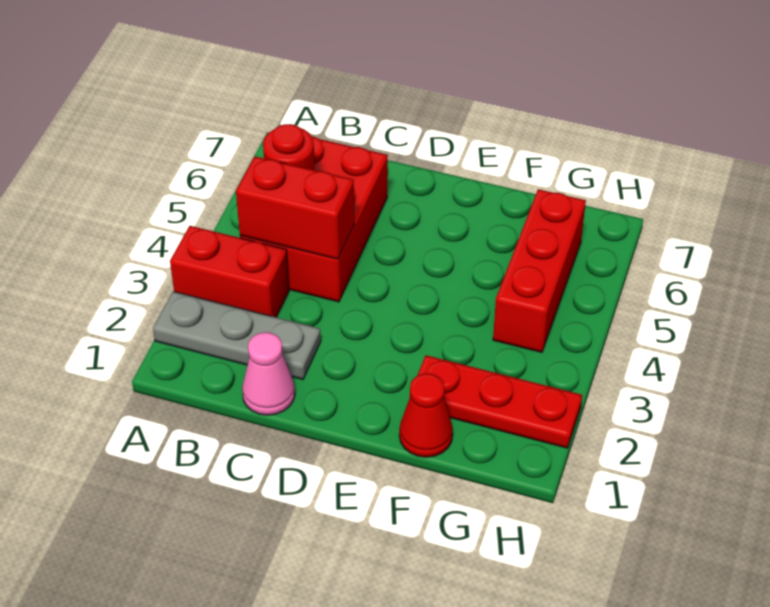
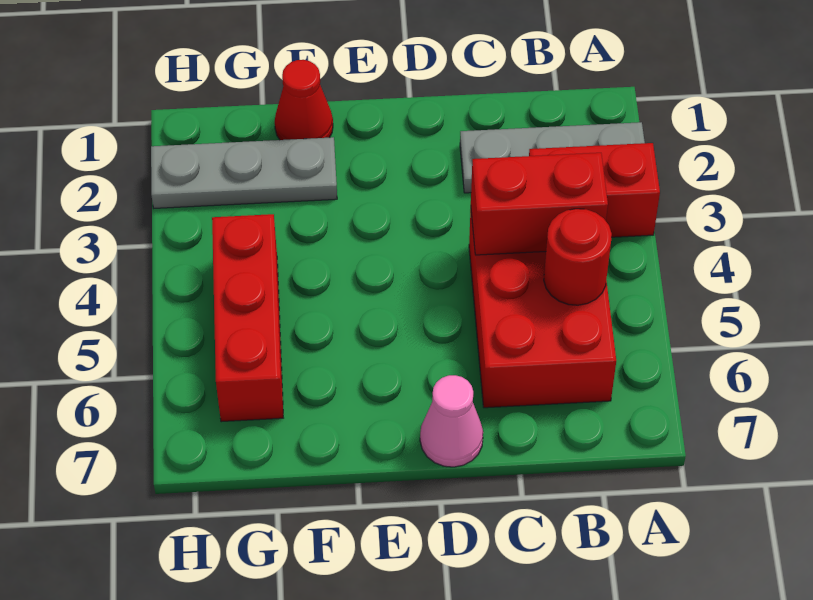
pink 1x1 cone [242,332,295,415] -> pink 1x1 cone moved to [420,375,483,467]
red 1x3 plate [417,355,582,448] -> grey 1x3 plate [151,137,337,208]

